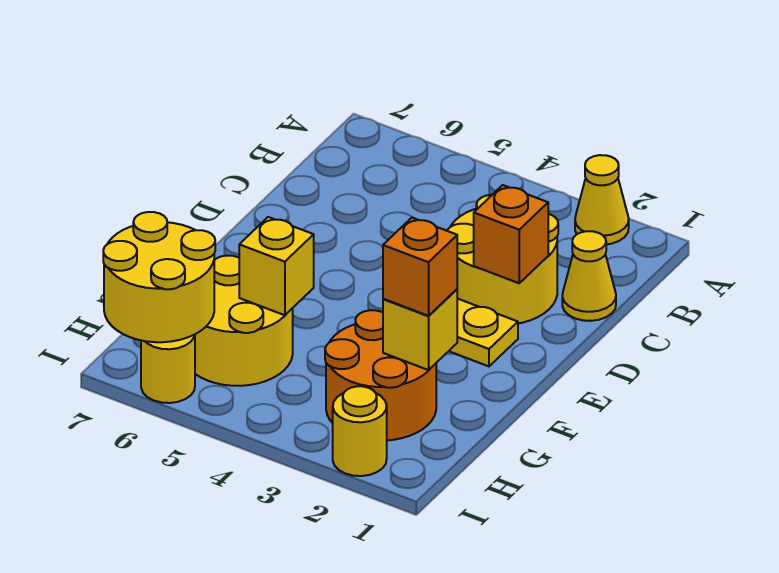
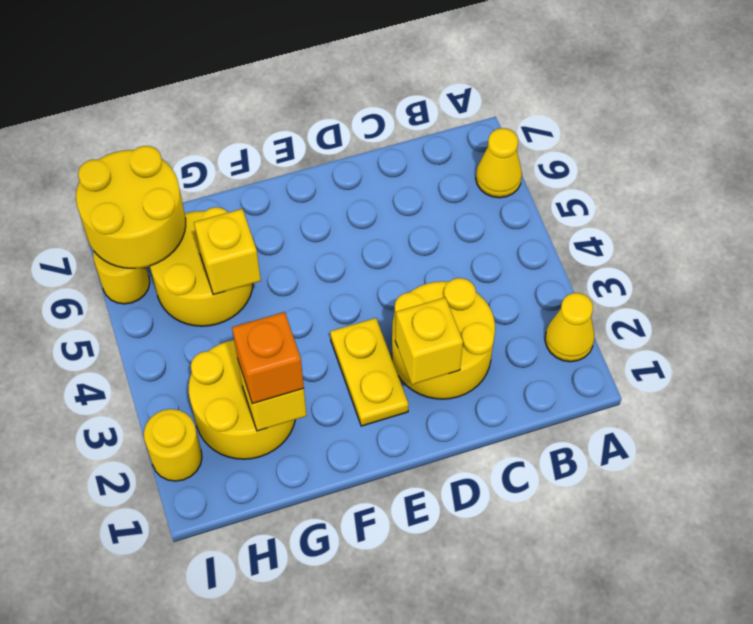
yellow 1x1 cone [562,231,616,321] -> yellow 1x1 cone moved to [476,128,522,198]
orange 1x1 brick [474,185,548,283] -> yellow 1x1 brick [395,298,463,384]
orange 2x2 round brick [325,310,436,440] -> yellow 2x2 round brick [189,340,295,459]

